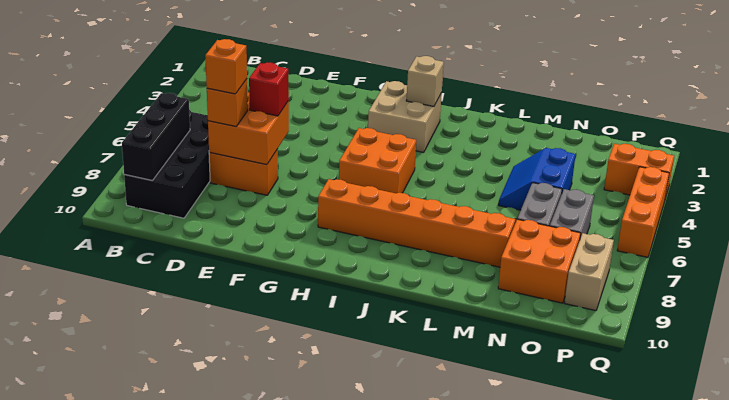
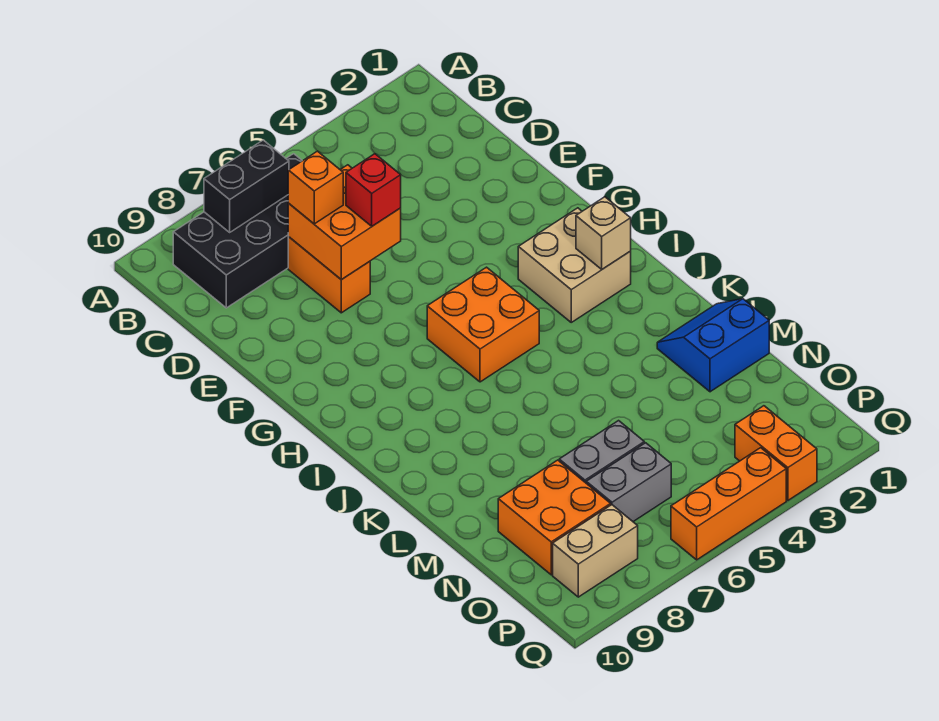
black 1x3 brick [122,93,190,181] -> black 1x2 brick [204,140,289,232]
orange 1x1 brick [205,39,247,94] -> none
orange 1x6 brick [318,179,515,267] -> none
blue 2x2 slope [499,148,576,210] -> blue 2x2 slope moved to [657,299,769,392]

